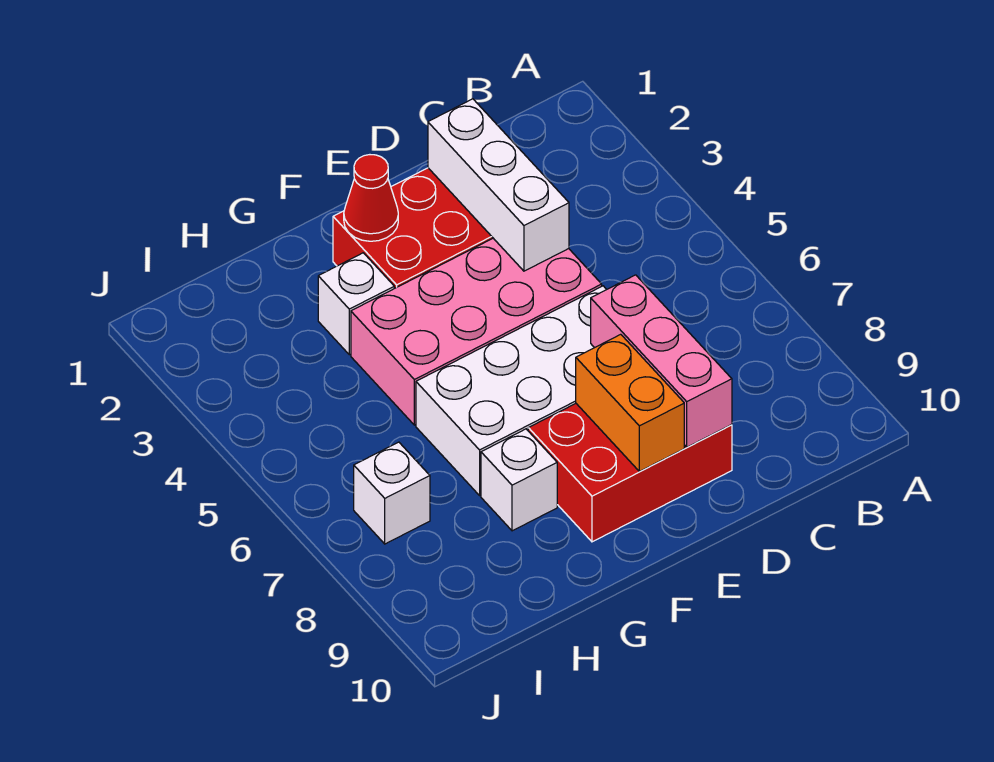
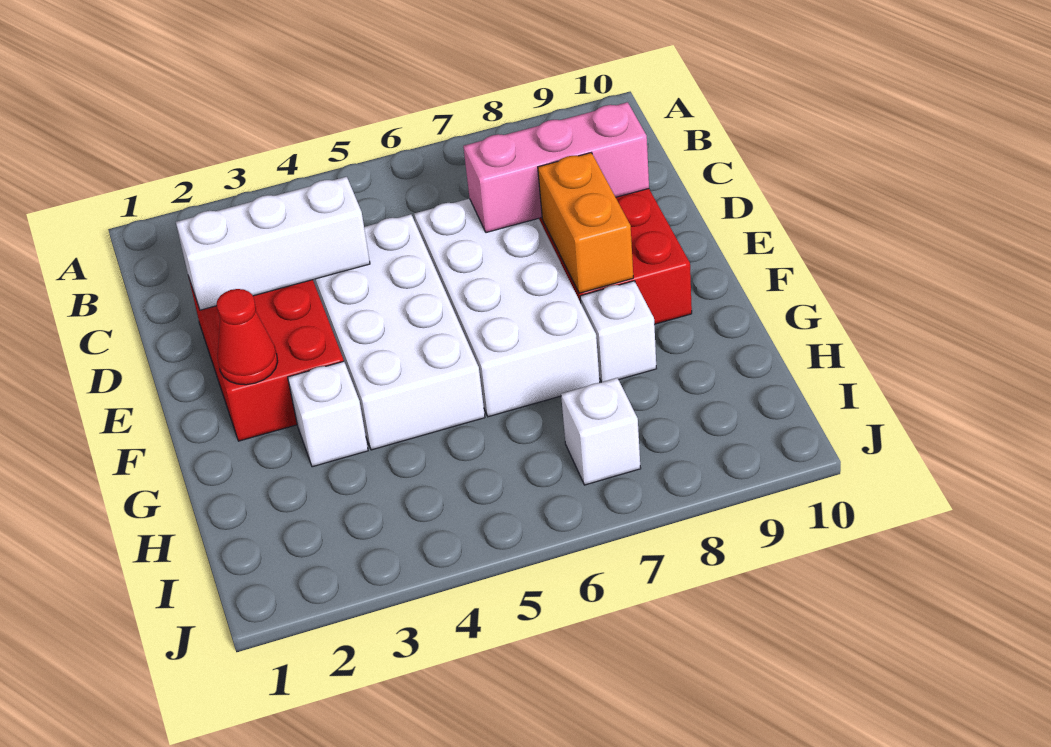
pink 2x4 brick [351,238,602,425] -> white 2x4 brick [313,214,485,450]
orange 1x2 brick [576,334,684,471] -> orange 1x2 brick turned to [538,153,633,293]

